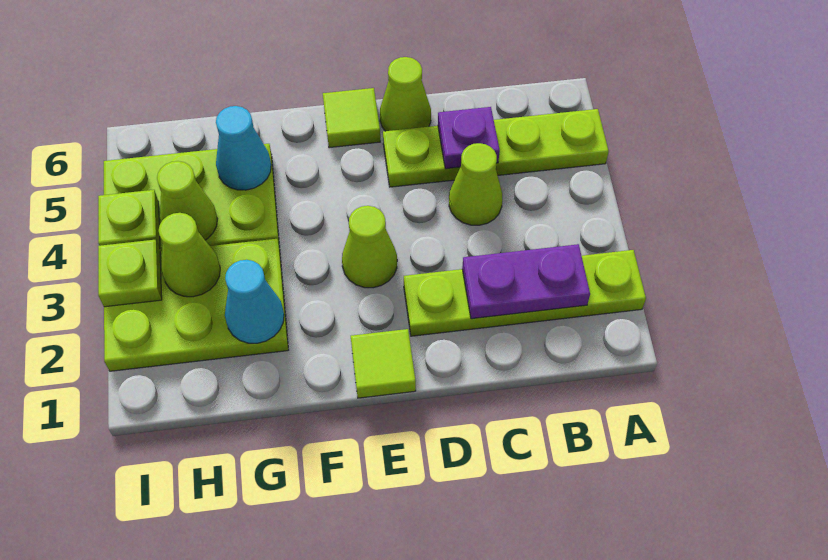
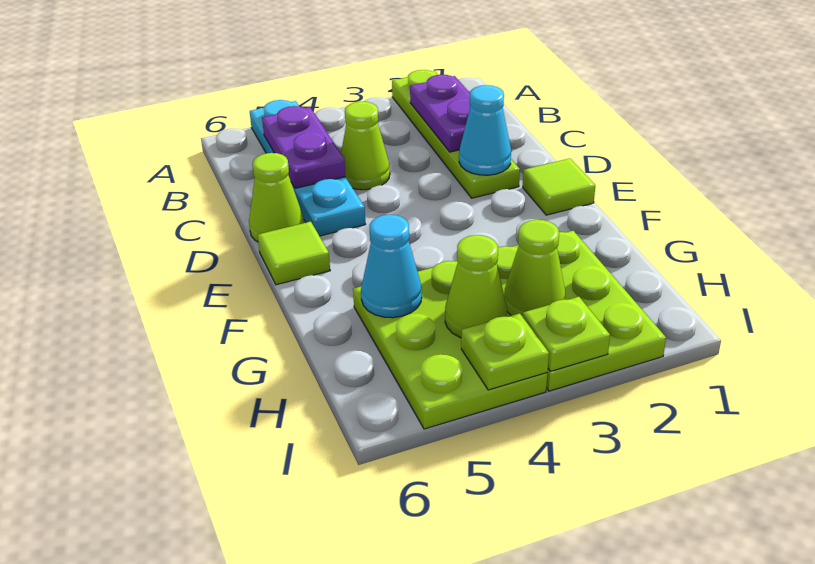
lime 1x4 plate [383,109,609,187] -> cyan 1x4 plate [250,100,365,236]
purple 1x1 plate [438,107,500,169] -> purple 1x2 plate [262,106,345,188]
lime 1x1 cone [342,206,397,288] -> none
cyan 1x1 cone [225,260,284,343] -> cyan 1x1 cone moved to [459,85,511,175]

